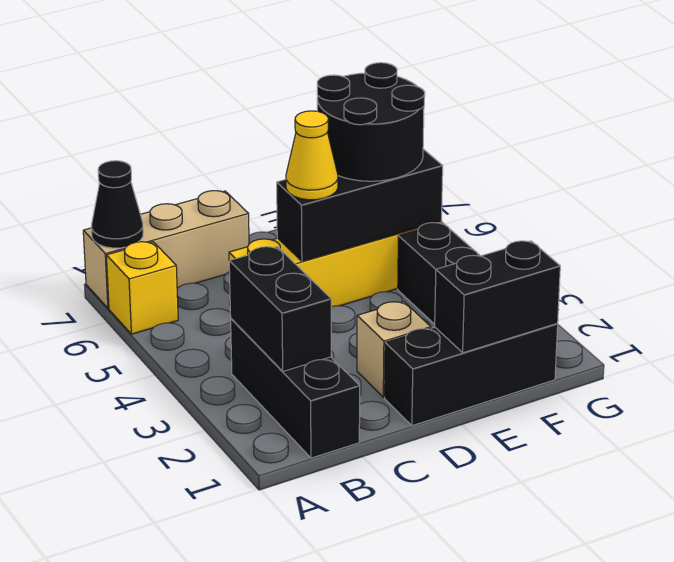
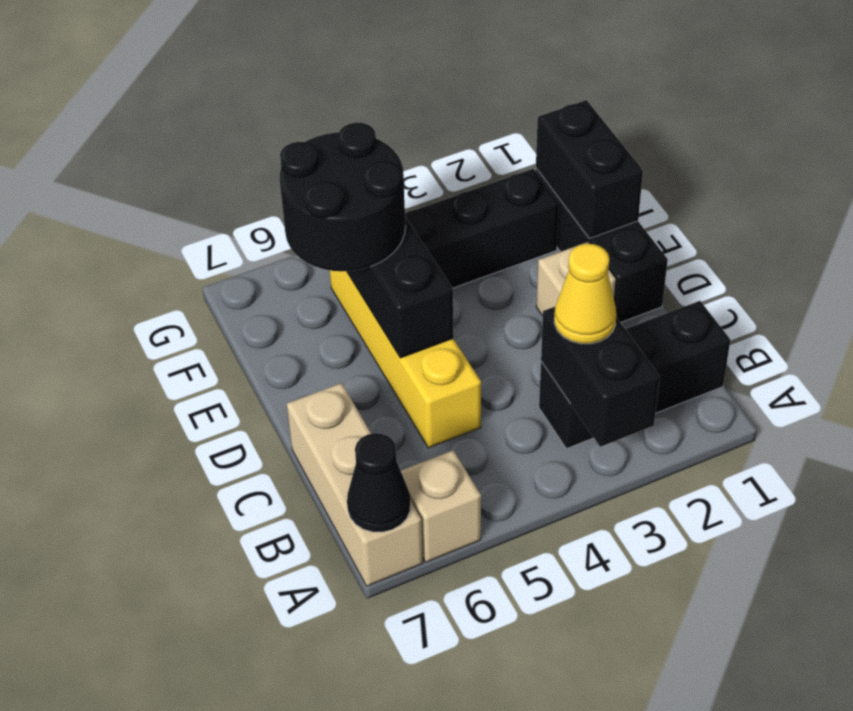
yellow 1x1 brick [106,242,178,334] -> tan 1x1 brick [401,450,481,562]
black 1x2 brick [229,247,331,371] -> black 1x2 brick turned to [541,307,660,447]
yellow 1x1 cone [286,111,338,200] -> yellow 1x1 cone moved to [554,244,616,344]

